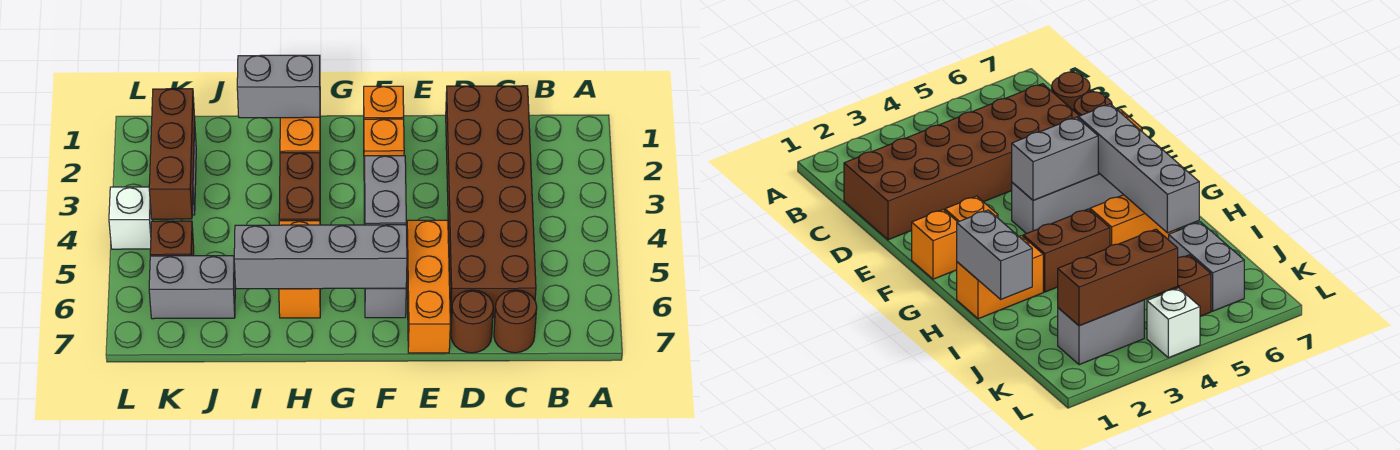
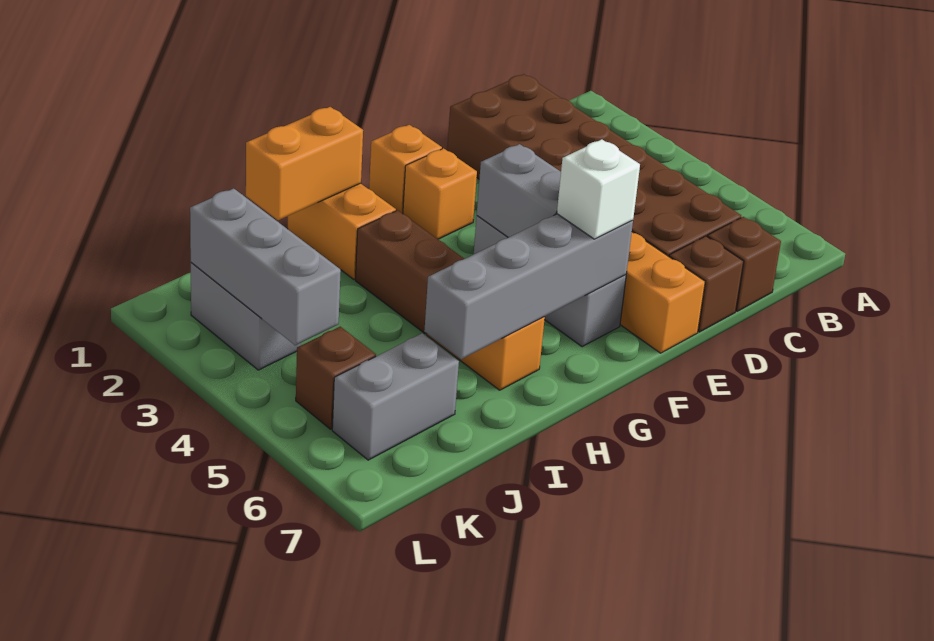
brown 1x1 round brick [494,290,537,353] -> brown 1x1 brick [707,217,781,311]
brown 1x1 round brick [451,290,493,353] -> brown 1x1 brick [669,236,744,332]
grey 1x2 brick [237,55,320,118] -> orange 1x2 brick [246,107,363,220]
brown 1x3 brick [149,89,195,219] -> grey 1x3 brick [190,188,341,345]
white 1x1 brick [109,187,153,249] -> white 1x1 brick moved to [557,139,640,239]

